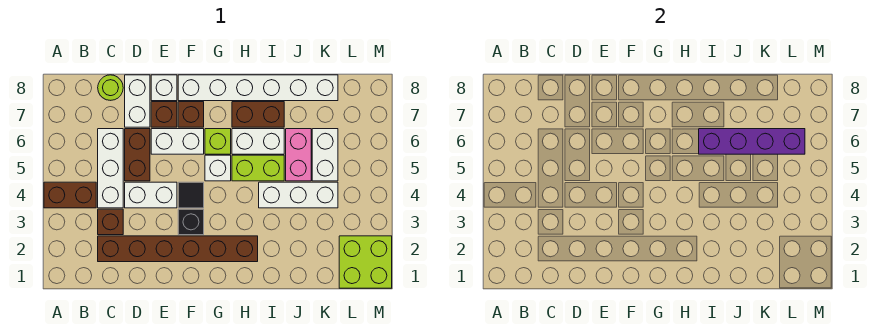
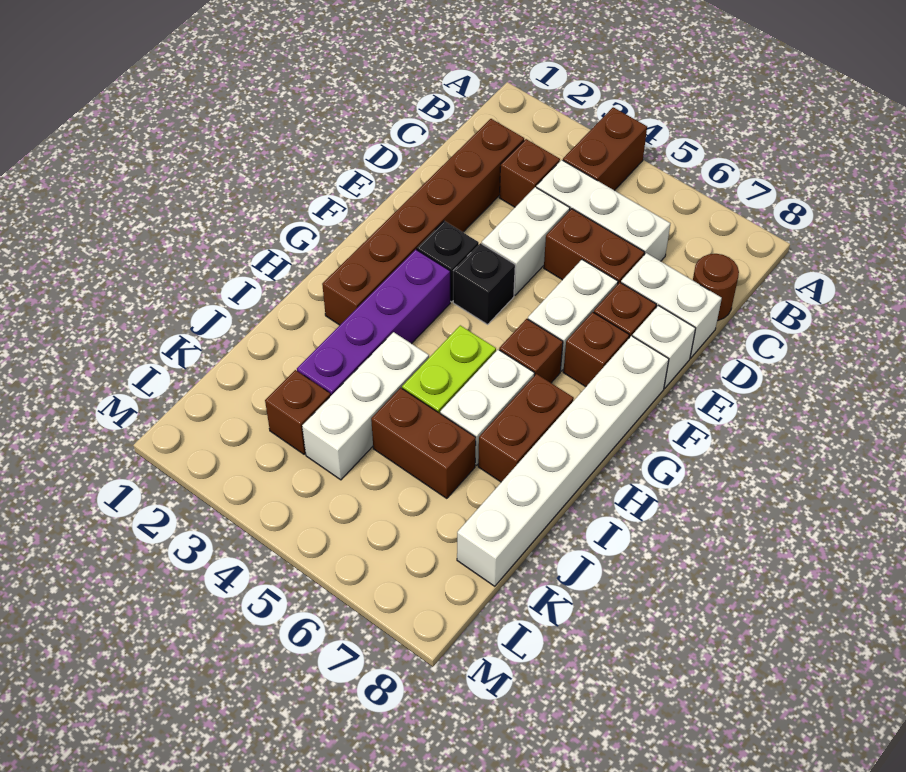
lime 1x1 round brick [98,75,123,100] -> brown 1x1 round brick [693,254,739,321]
black 1x1 tile [178,182,204,208] -> black 1x1 brick [453,243,515,324]
white 1x1 brick [205,155,231,181] -> none
lime 1x1 brick [205,129,231,154] -> brown 1x1 brick [499,319,563,383]
purple 1x4 brick [699,129,805,154] -> purple 1x4 brick moved to [297,250,450,395]
pink 1x2 brick [286,129,311,181] -> brown 1x2 brick [371,388,476,498]
none -> brown 1x1 brick [265,370,331,454]
white 1x2 brick [312,129,338,181] -> none
lime 2x2 brick [339,236,392,288] -> none

